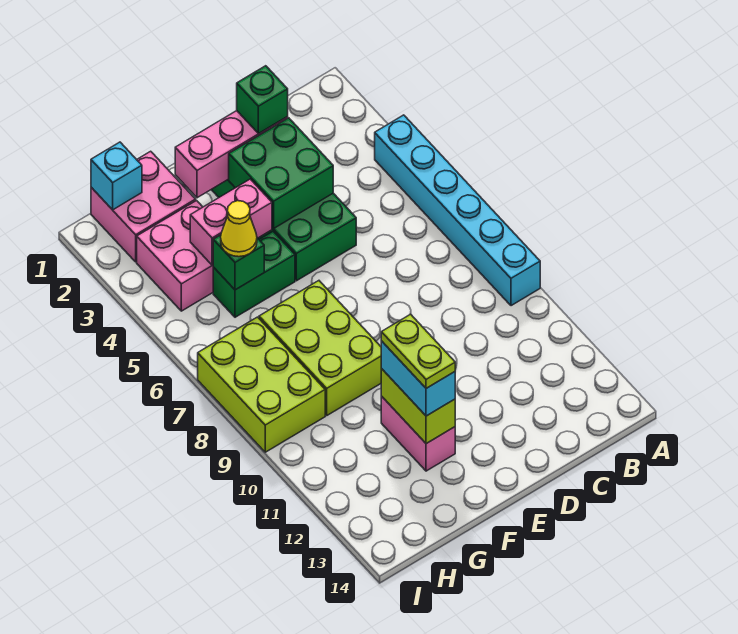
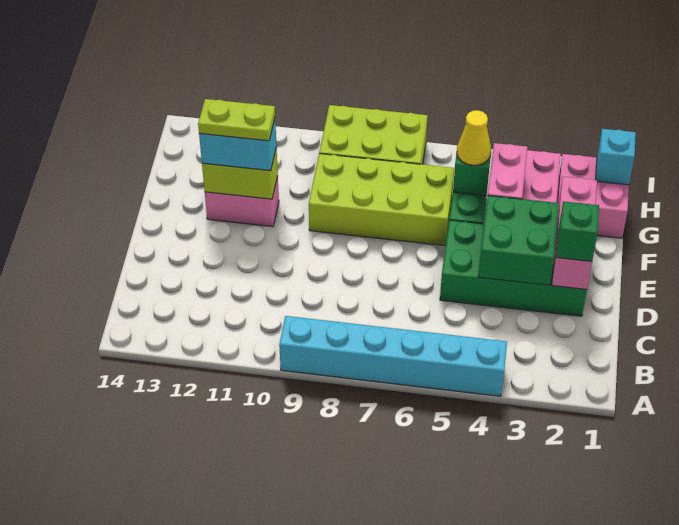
lime 2x3 brick [259,281,381,415] -> lime 2x4 brick [309,154,454,246]

